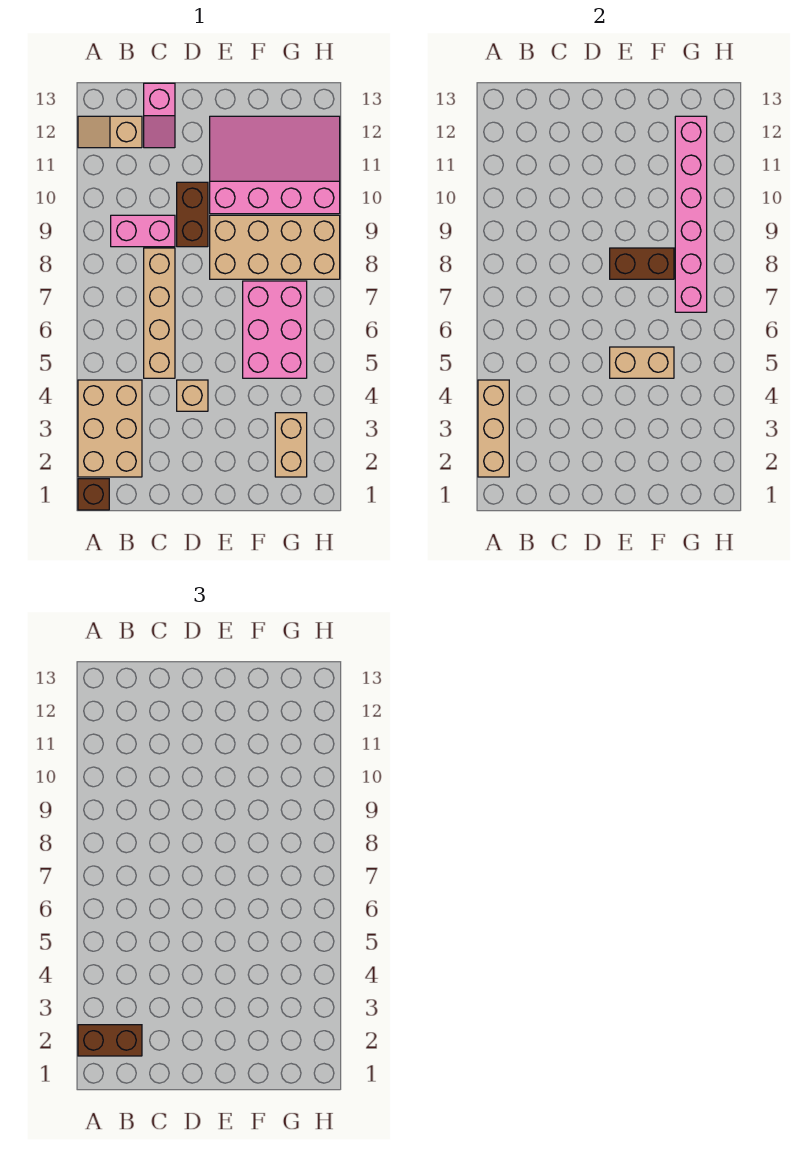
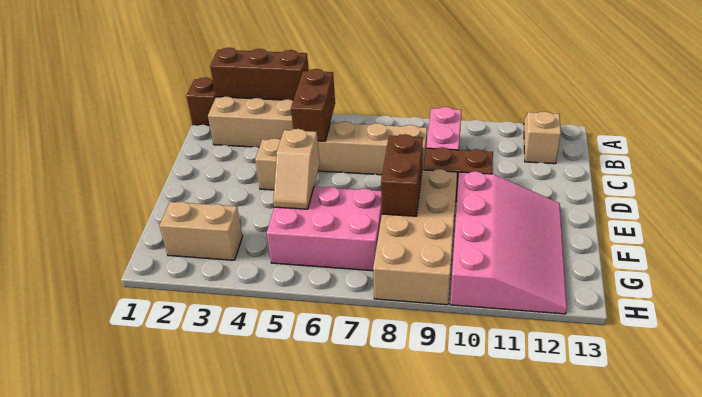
tan 1x3 brick [478,380,509,477] -> brown 1x3 brick [210,48,309,100]
brown 1x2 brick [78,1025,142,1056] -> brown 1x2 brick moved to [291,69,335,141]
pink 1x2 slope [144,83,175,148] -> none
tan 1x2 brick [610,347,674,378] -> tan 1x2 slope [273,129,320,209]
pink 1x6 brick [675,116,707,312] -> none

